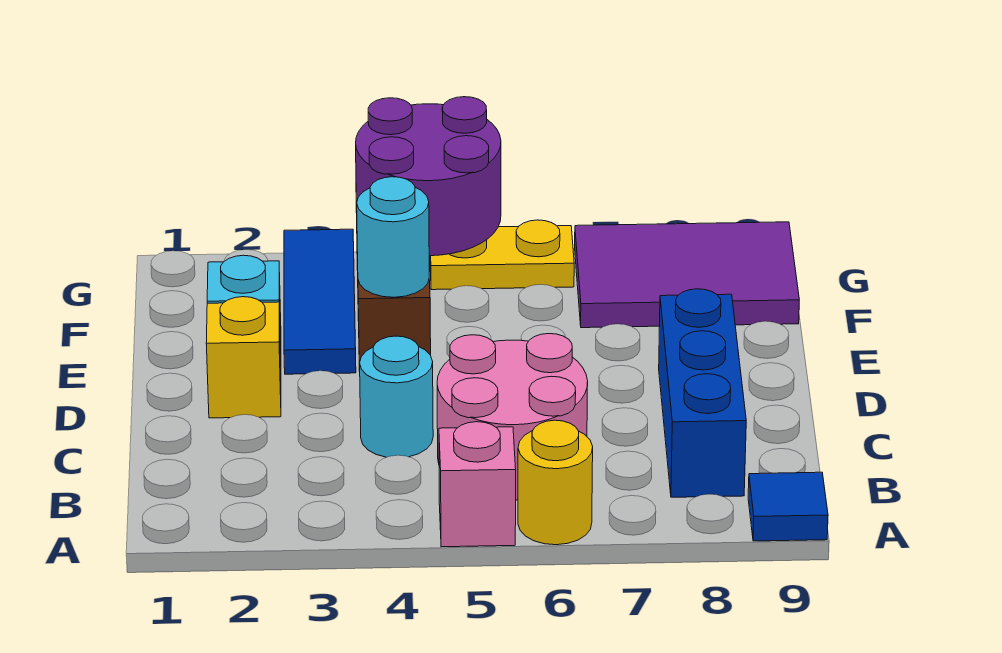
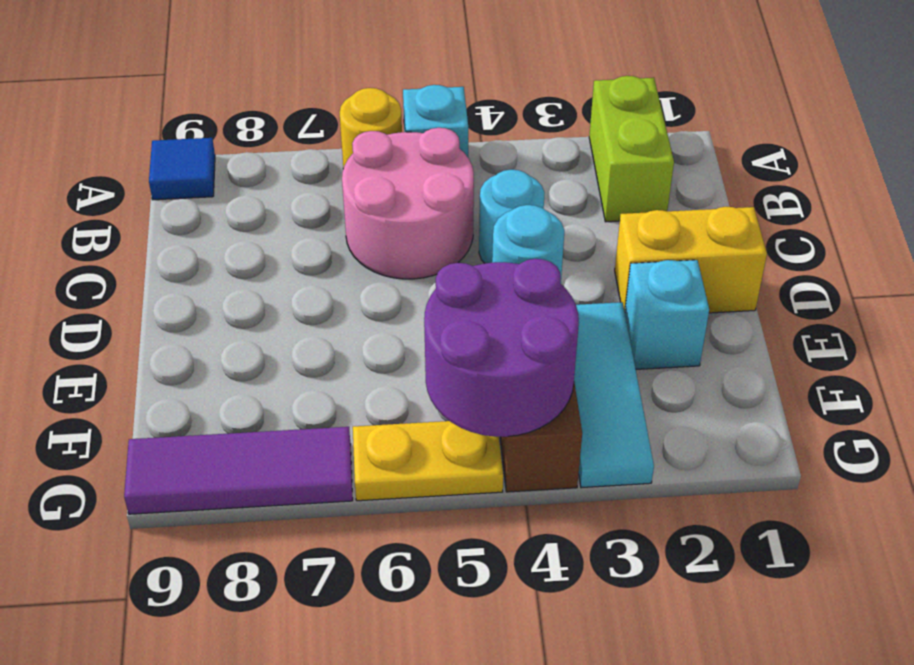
none -> lime 1x2 brick [589,76,674,222]
pink 1x1 brick [439,422,516,547] -> cyan 1x1 brick [403,85,468,157]
blue 1x3 brick [659,289,746,497] -> none
yellow 1x1 brick [206,297,281,418] -> yellow 1x2 brick [615,207,767,313]
blue 1x3 tile [284,229,356,374] -> cyan 1x3 tile [574,302,654,488]
purple 2x3 tile [575,222,799,328] -> purple 1x3 tile [124,427,353,514]

